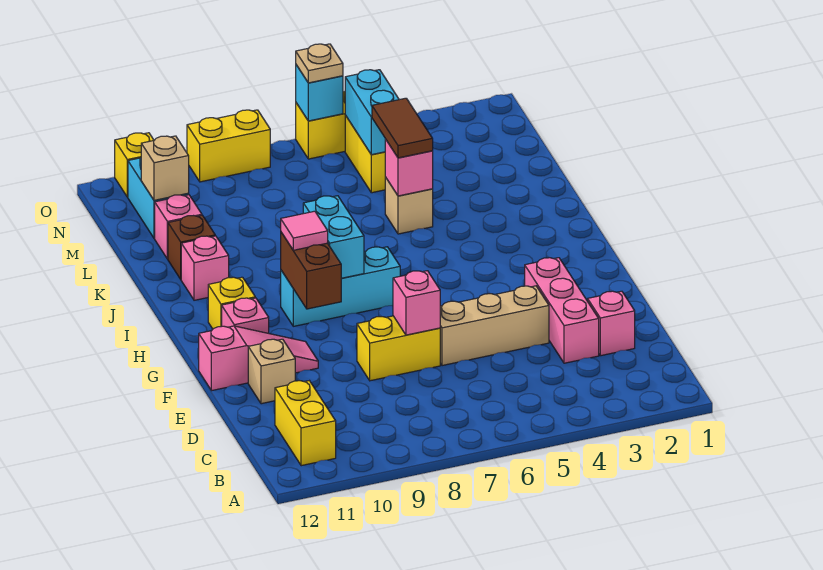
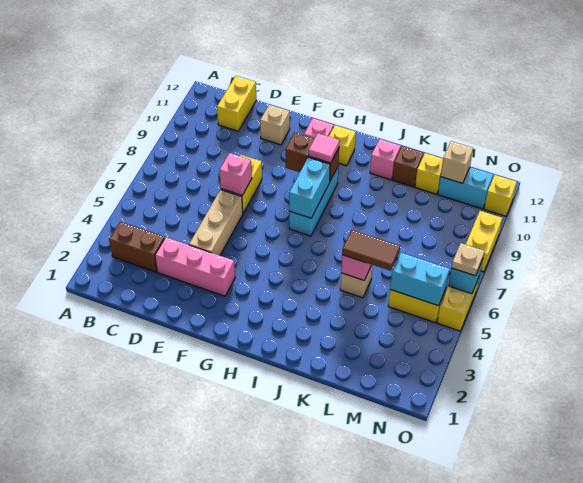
none -> brown 1x2 brick [109,222,165,272]
yellow 1x2 brick [275,381,336,466] -> yellow 1x2 brick turned to [217,76,256,131]
pink 1x1 brick [588,291,635,356] -> none
pink 1x3 slope [199,326,318,391] -> none
cyan 1x2 brick [303,196,364,278] -> cyan 1x2 brick turned to [289,157,330,218]
pink 1x1 brick [155,195,202,259] -> yellow 1x1 brick [415,153,443,194]

